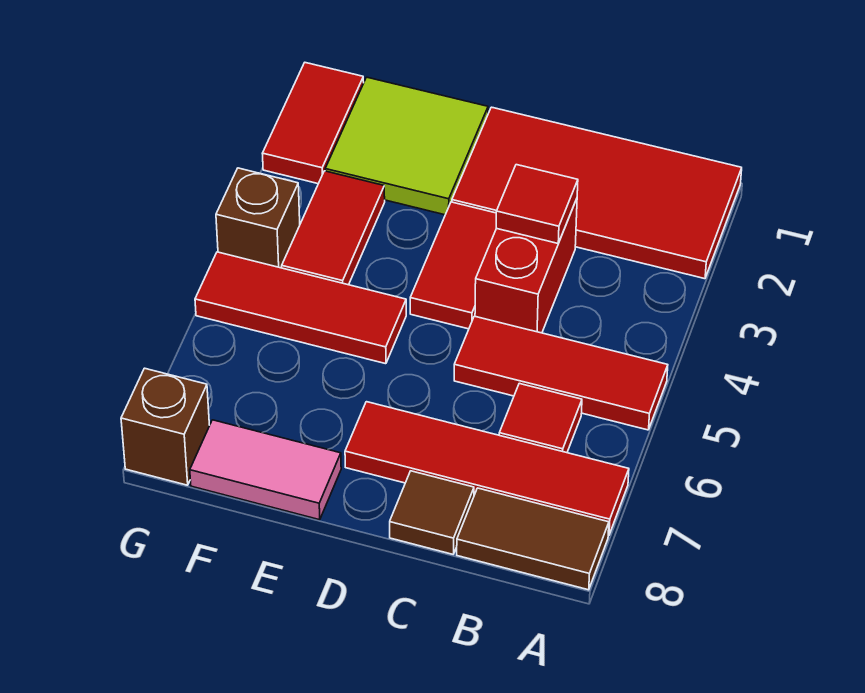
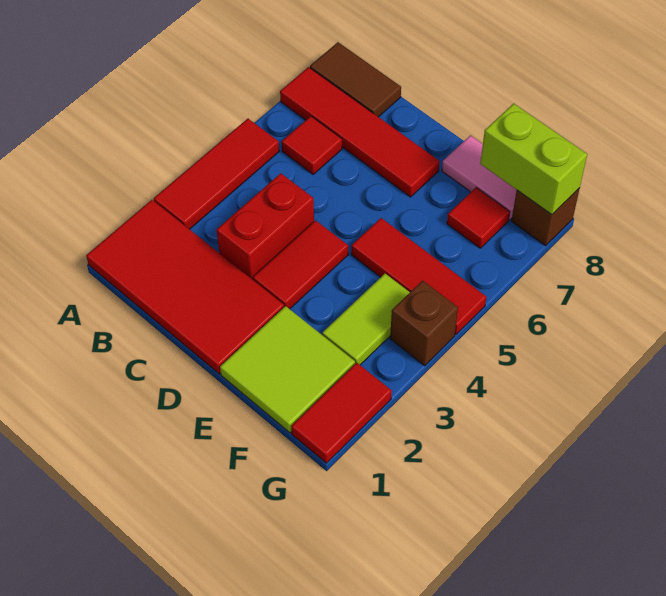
red 1x3 tile [454,316,668,430] -> red 1x3 tile turned to [154,119,279,229]
red 1x1 tile [496,165,578,243] -> red 1x1 tile moved to [447,187,510,248]
brown 1x1 tile [390,471,474,554] -> none
red 1x2 tile [282,171,385,285] -> lime 1x2 tile [322,274,410,365]
none -> lime 1x2 brick [480,104,587,215]

